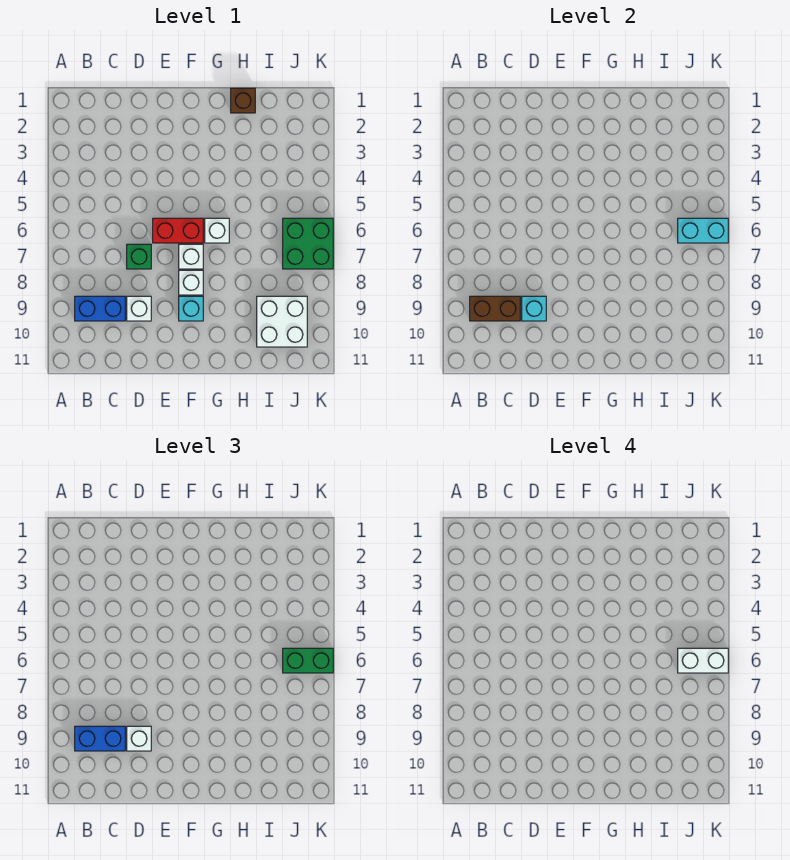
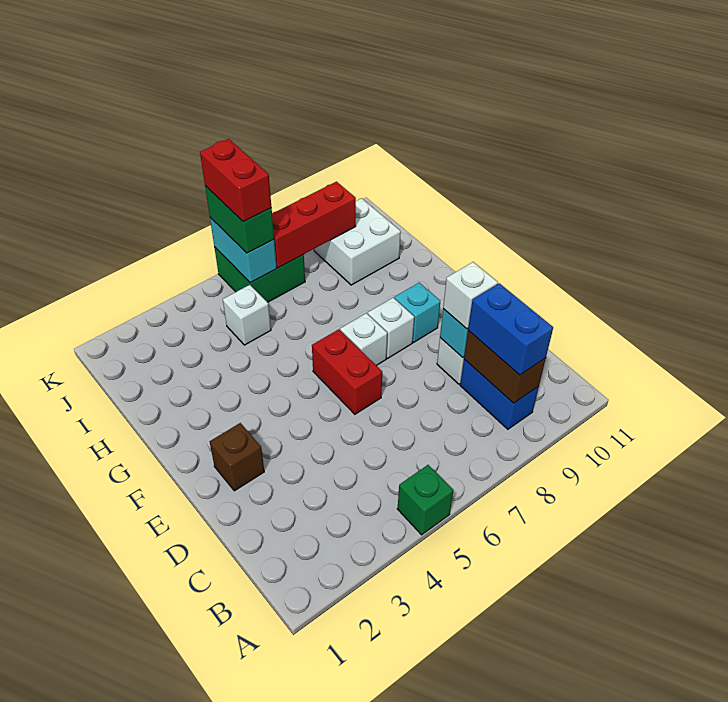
green 1x1 brick [127,244,151,269] -> green 1x1 brick moved to [397,465,453,535]
white 1x1 brick [205,218,229,243] -> white 1x1 brick moved to [223,285,271,345]
brown 1x1 brick [231,88,255,113] -> brown 1x1 brick moved to [210,423,264,491]
white 1x2 brick [678,648,728,673] -> red 1x2 brick [200,139,271,222]
none -> red 1x3 brick [272,182,356,268]

